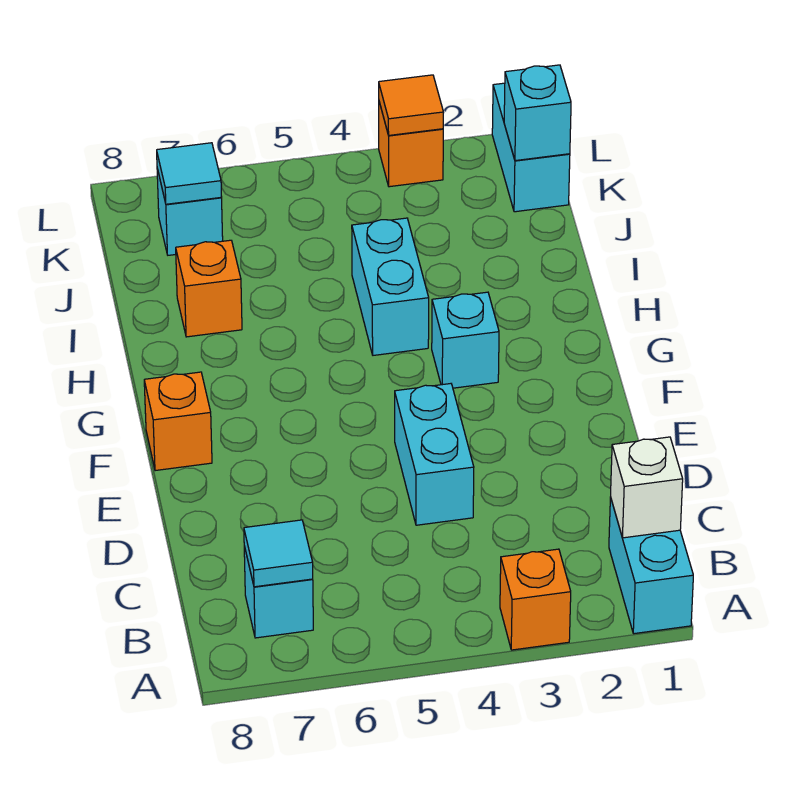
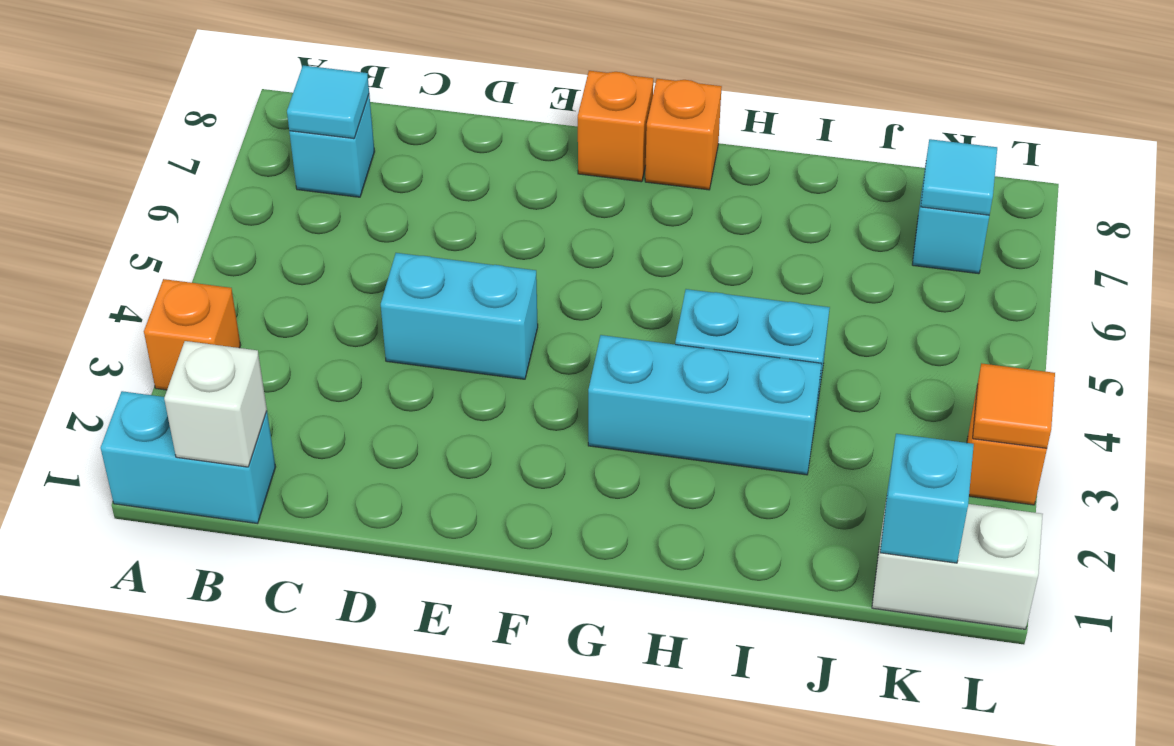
cyan 1x1 brick [432,292,499,388] -> cyan 1x3 brick [588,335,822,475]
orange 1x1 brick [176,240,242,337] -> orange 1x1 brick moved to [645,79,722,190]
cyan 1x2 brick [492,83,570,212] -> white 1x2 brick [872,504,1043,629]

